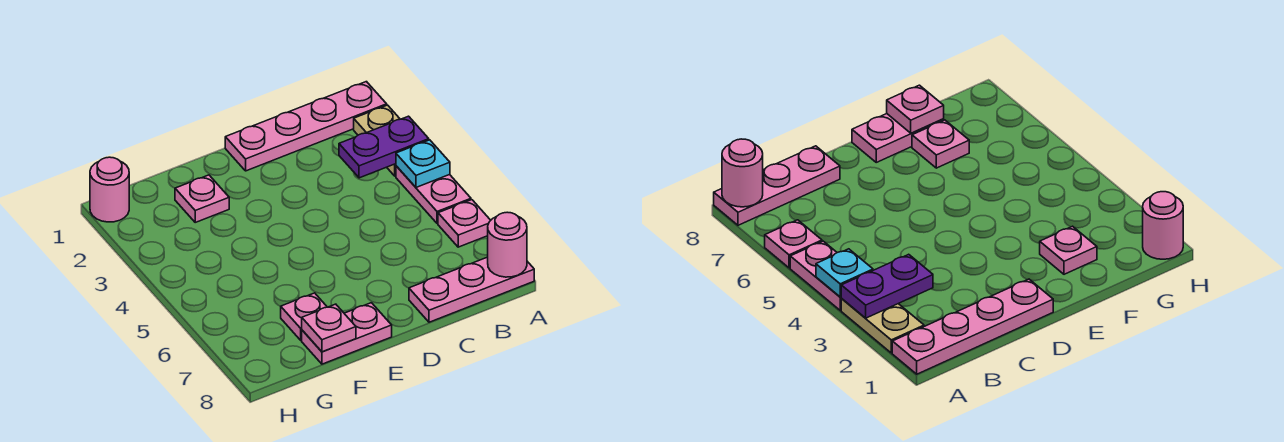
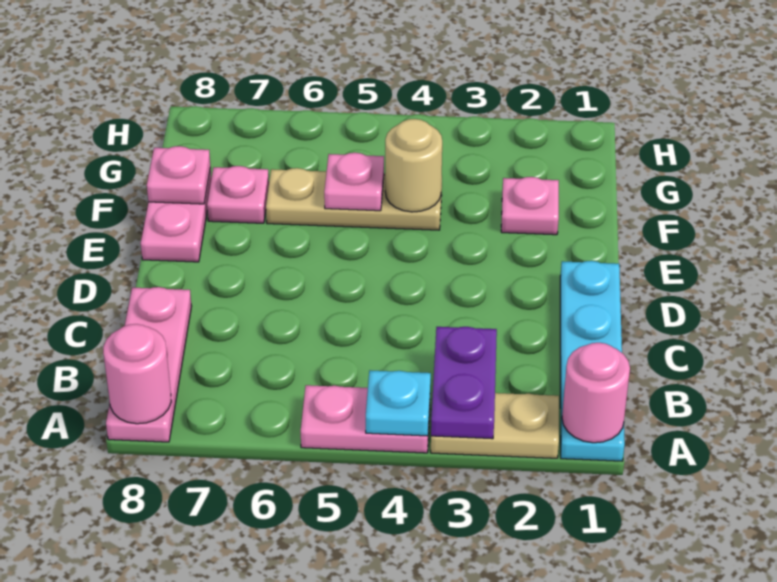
pink 1x4 plate [225,82,387,171] -> cyan 1x4 plate [560,261,625,461]
pink 1x1 plate [438,200,491,247] -> pink 1x1 plate moved to [324,153,384,211]
none -> tan 1x3 plate [266,168,442,230]
none -> tan 1x1 round brick [385,119,442,212]
pink 1x1 round brick [90,157,129,222] -> pink 1x1 round brick moved to [562,343,630,443]

